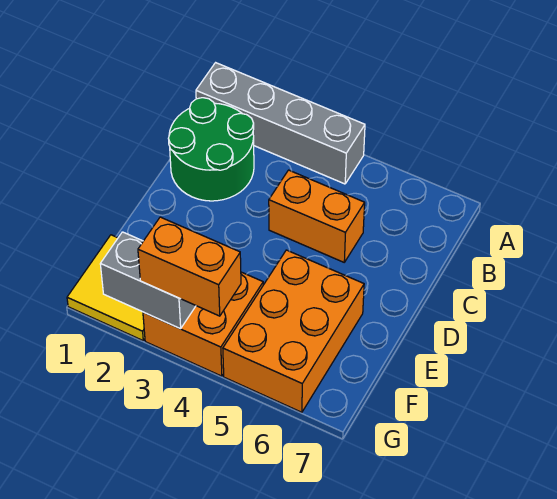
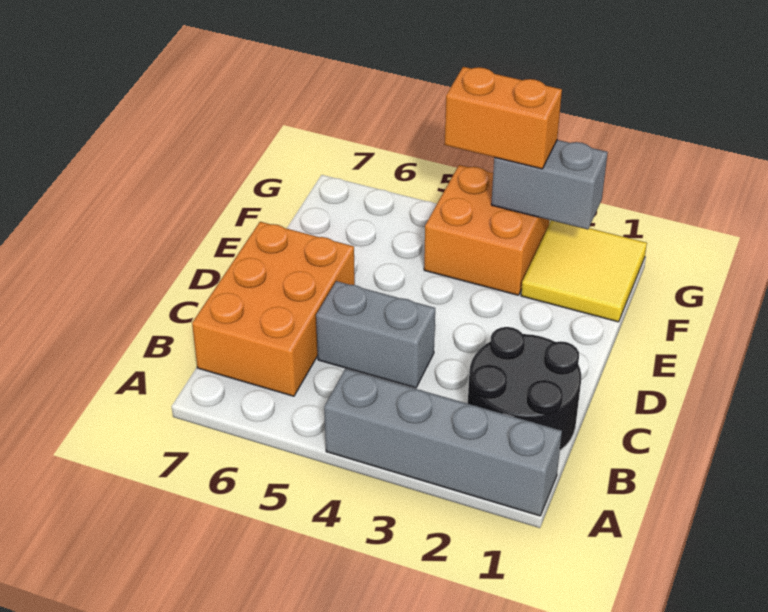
green 2x2 round brick [168,98,254,201] -> black 2x2 round brick [468,327,581,450]
orange 1x2 brick [269,170,365,262] -> grey 1x2 brick [316,281,435,388]
orange 2x3 brick [223,250,364,412] -> orange 2x3 brick moved to [192,222,355,396]

